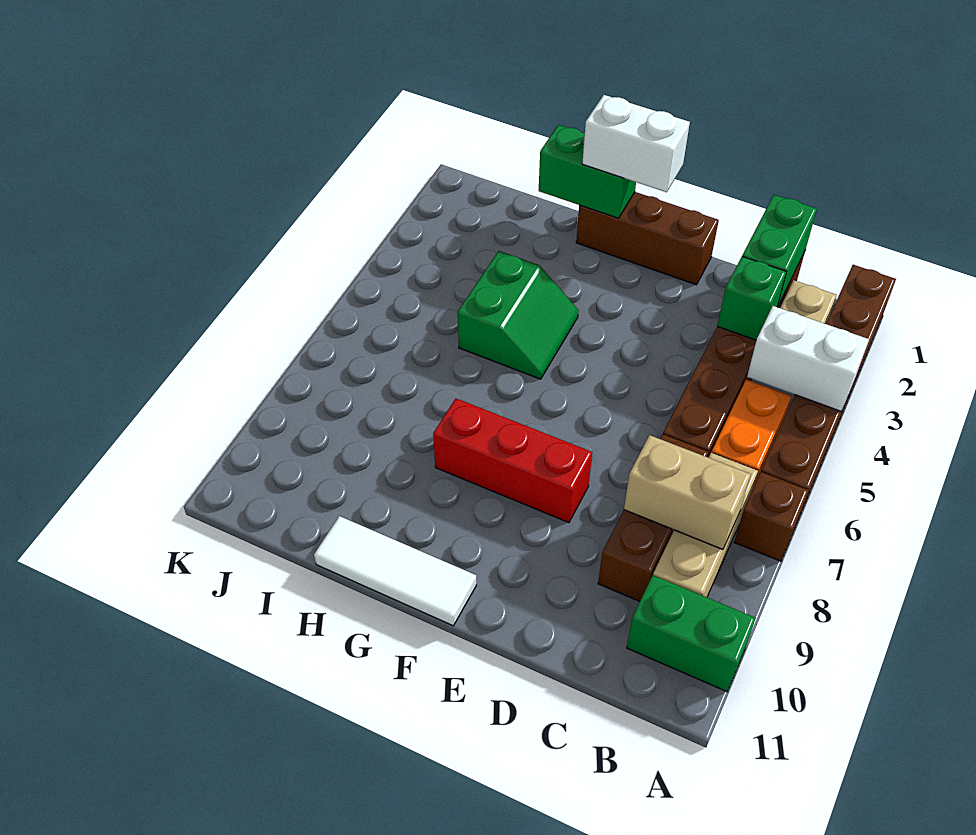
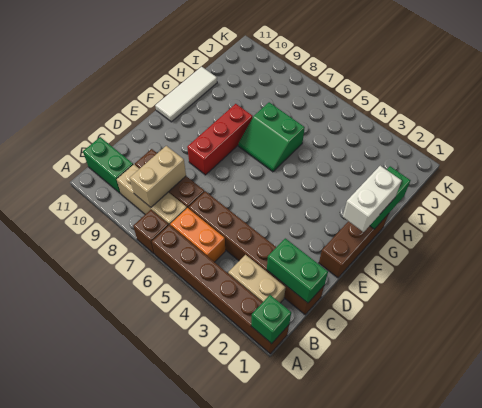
white 1x2 brick [747,306,869,411] -> none
green 1x2 brick [627,575,756,692] -> green 1x2 brick turned to [83,137,133,194]
green 1x1 brick [717,256,786,340] -> green 1x1 brick moved to [251,295,291,344]
green 2x2 slope [458,251,579,379] -> green 2x2 slope moved to [238,102,305,172]

